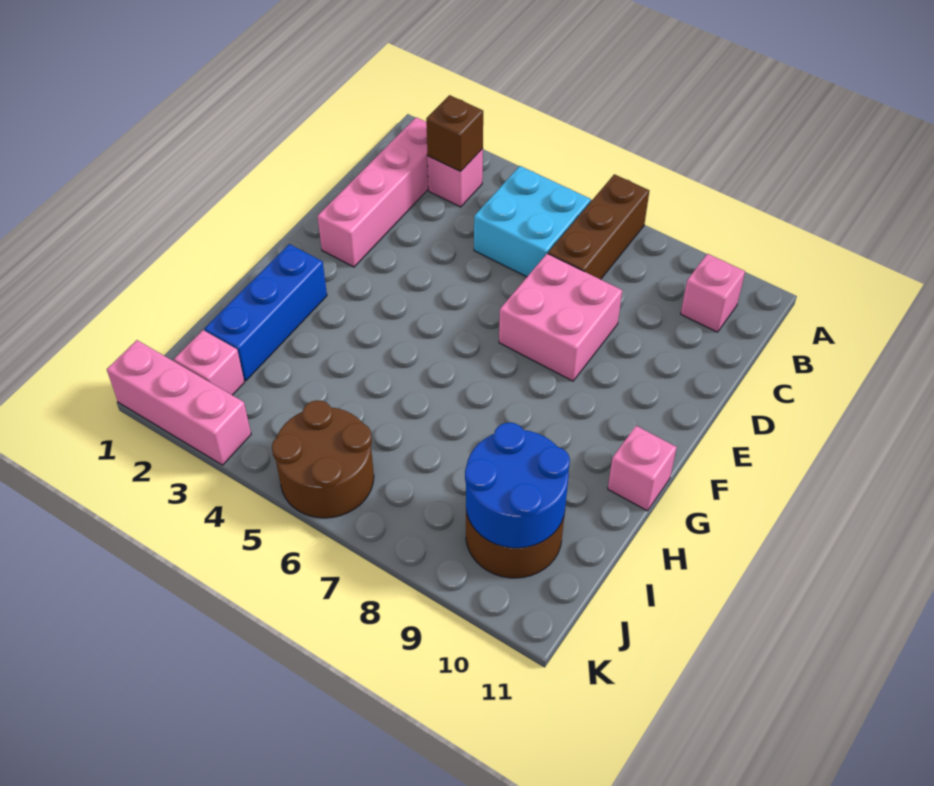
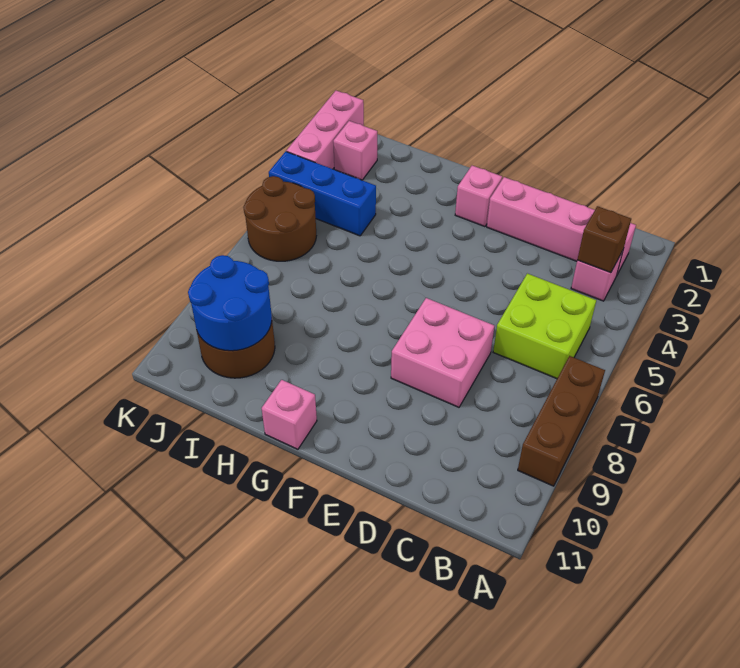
brown 1x3 brick [548,174,649,279] -> brown 1x3 brick turned to [518,356,605,486]
cyan 2x2 brick [474,166,591,277] -> lime 2x2 brick [493,273,596,379]
pink 1x1 brick [681,254,745,332] -> pink 1x1 brick moved to [455,166,502,227]
blue 1x3 brick [205,244,327,381] -> blue 1x3 brick moved to [269,151,376,236]

